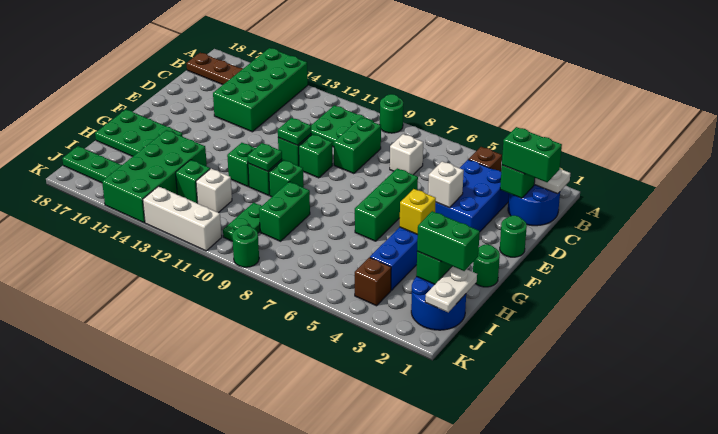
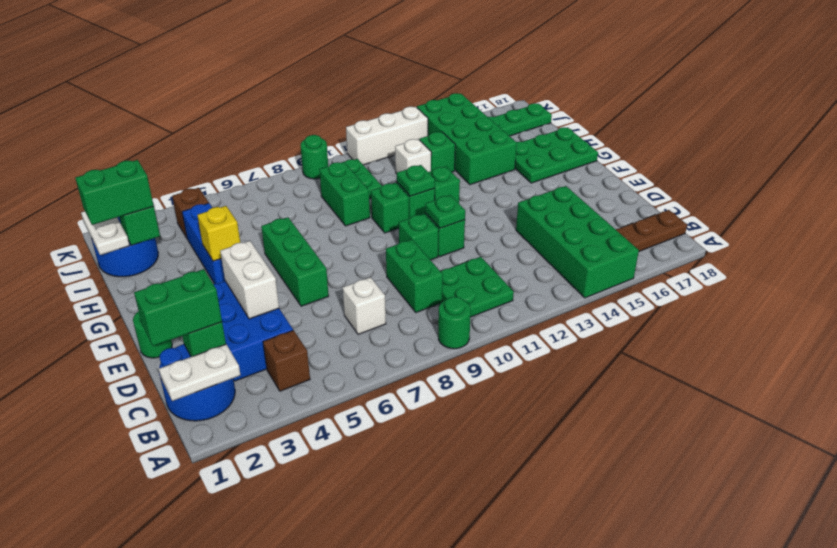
white 1x1 brick [428,161,464,208] -> white 1x2 brick [220,241,279,319]
green 1x1 round brick [473,244,500,287] -> none

